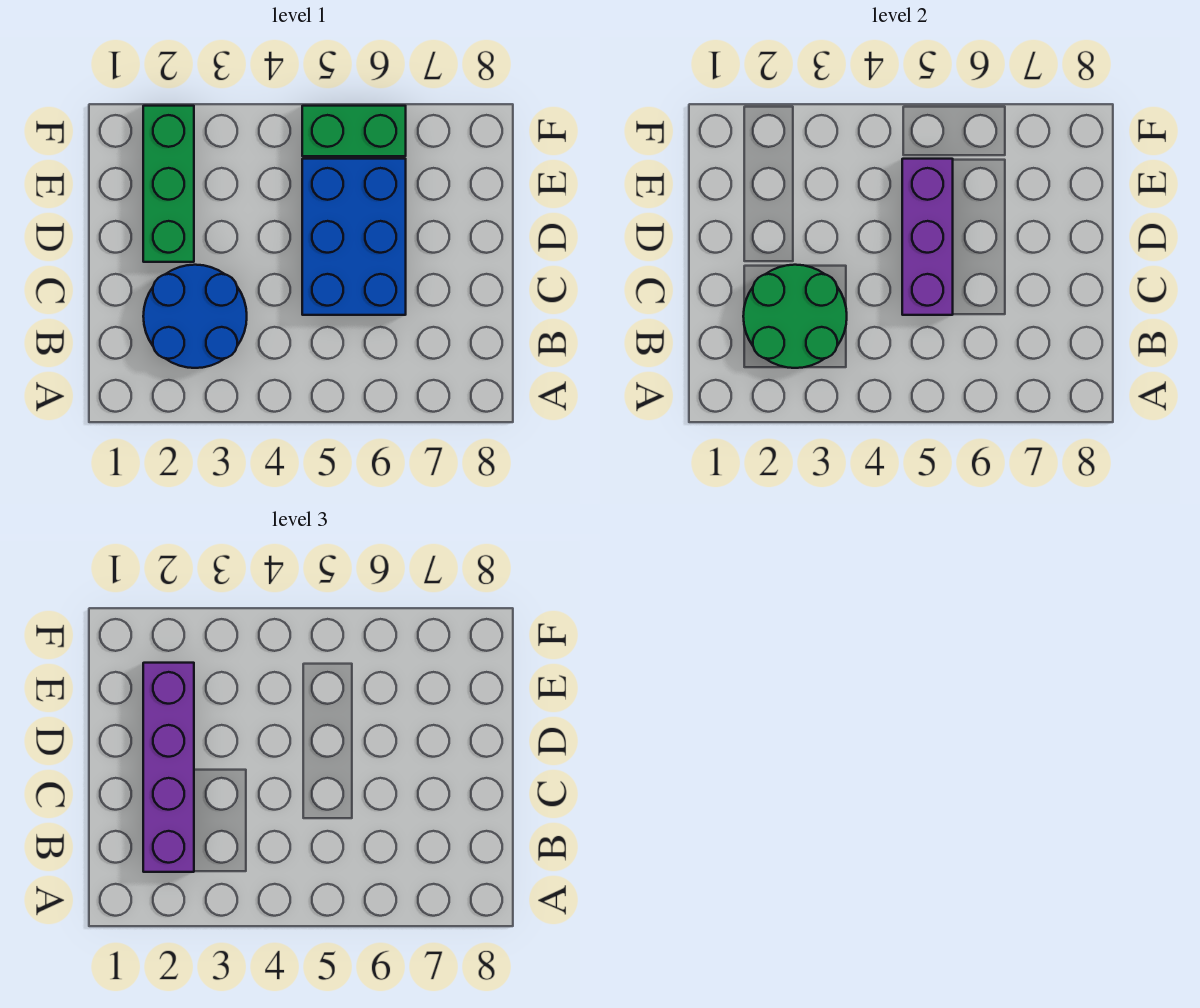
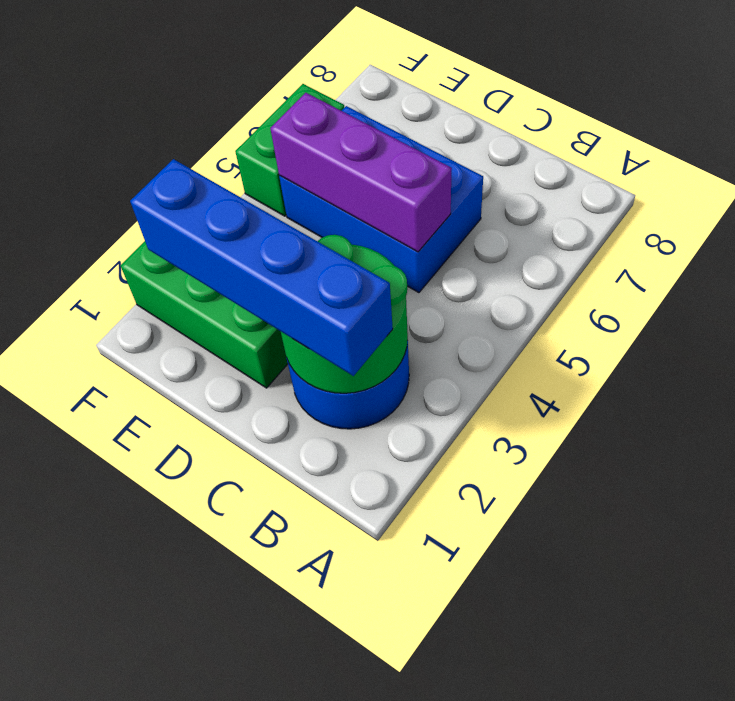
purple 1x4 brick [143,663,194,872] -> blue 1x4 brick [130,159,393,376]

